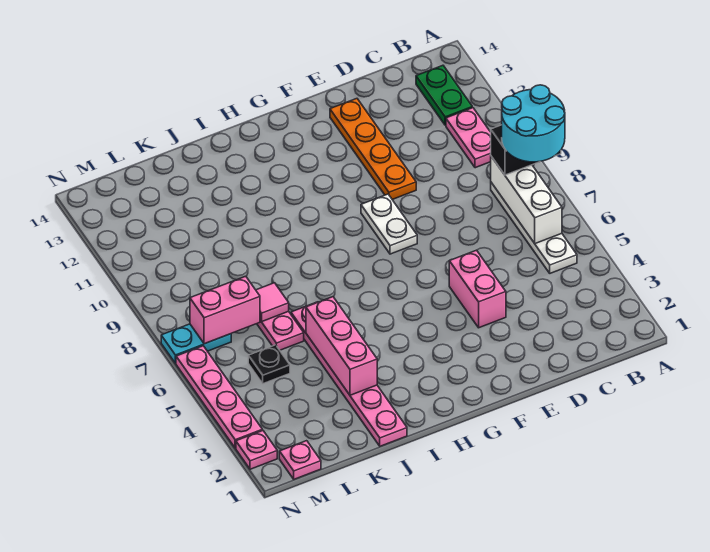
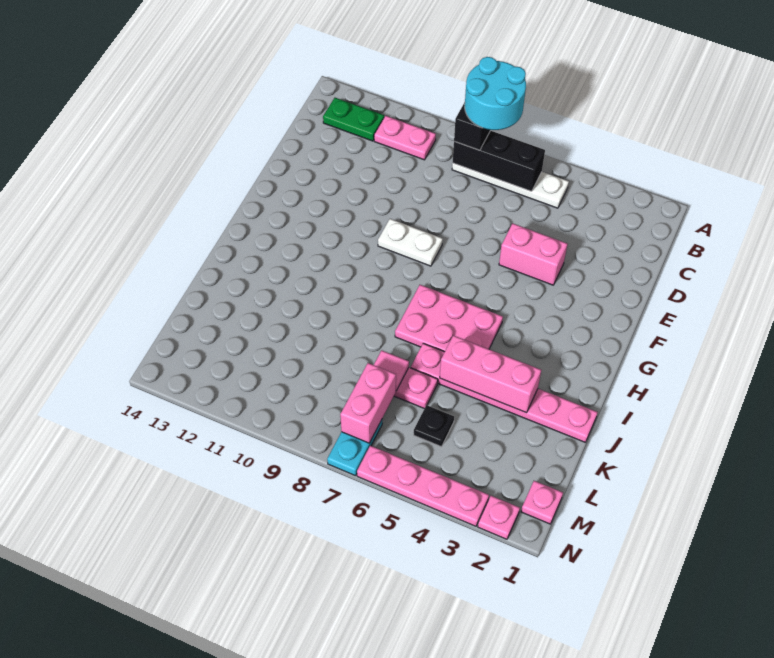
white 1x3 brick [491,156,562,244] -> black 1x3 brick [453,131,545,191]
orange 1x4 plate [330,99,416,200] -> none
none -> pink 2x3 plate [395,285,503,352]

